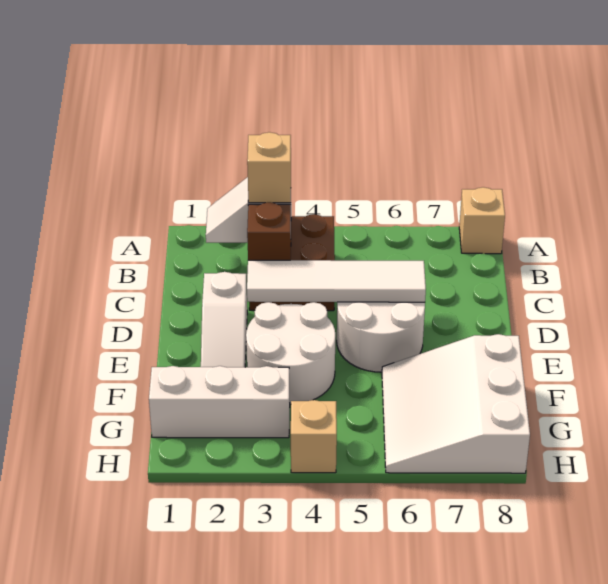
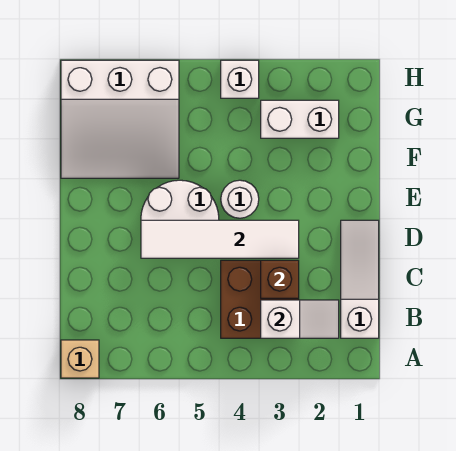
tan 1x1 brick [247,132,291,203] -> none
white 1x3 slope [201,272,247,367] -> white 1x3 slope moved to [341,220,379,338]
white 2x2 round brick [246,302,335,404] -> white 1x1 round brick [221,180,259,218]
white 3x3 slope [382,334,530,473] -> white 3x3 slope turned to [61,60,179,178]
white 1x3 brick [149,366,290,438] -> white 1x2 brick [261,100,339,138]
tan 1x1 brick [291,400,337,473] -> white 1x1 brick [221,60,259,98]

